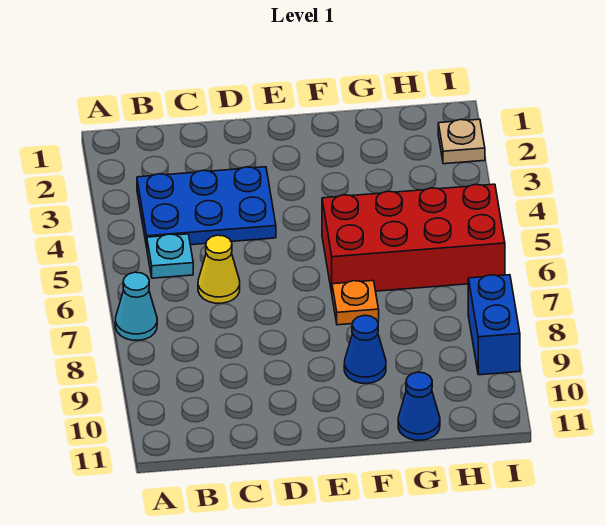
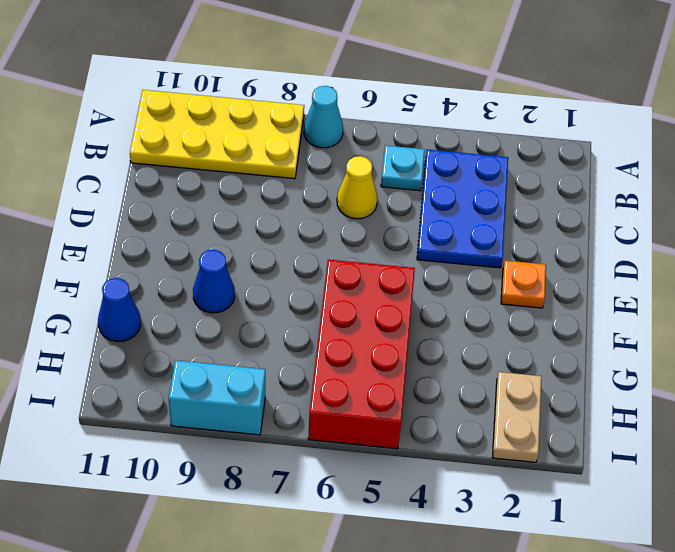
none -> yellow 2x4 plate [130,90,304,179]
orange 1x1 plate [332,281,379,325] -> orange 1x1 plate moved to [501,260,546,308]
tan 1x1 plate [438,119,485,164] -> tan 1x2 plate [492,372,542,462]
blue 1x2 brick [468,275,520,375] -> cyan 1x2 brick [169,360,265,435]

